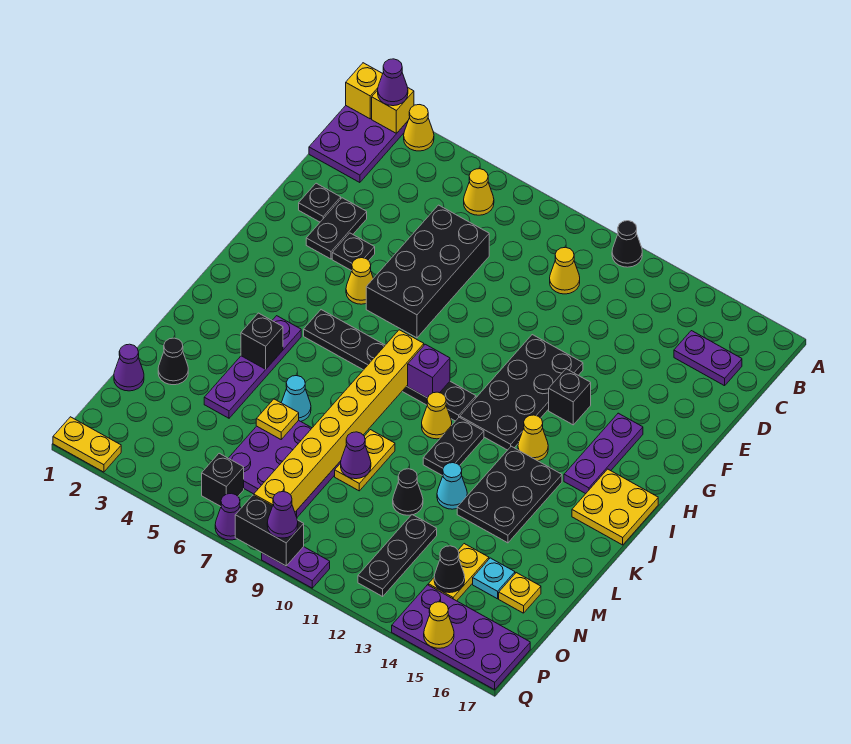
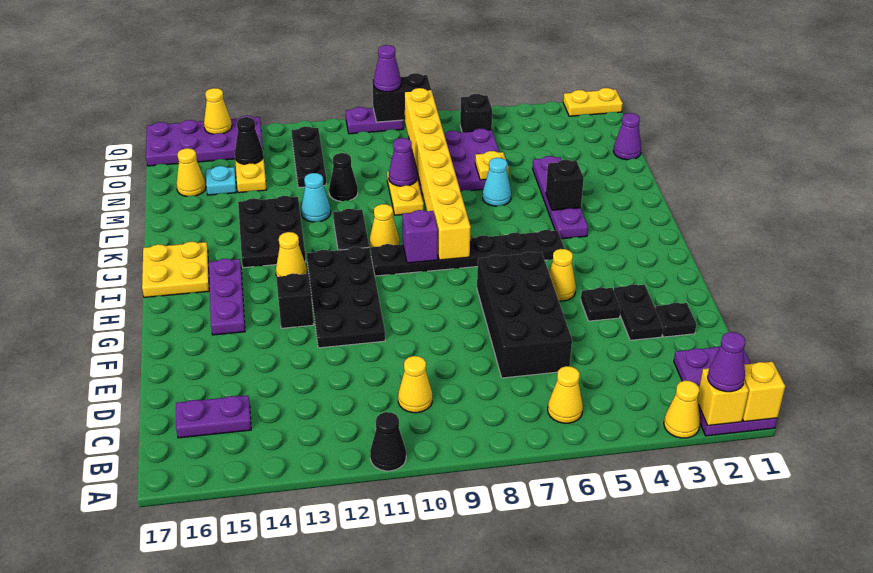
black 1x1 cone [158,338,188,385] -> none
yellow 1x1 plate [499,573,541,613] -> yellow 1x1 cone [176,148,206,196]
purple 1x1 cone [215,493,241,540] -> none

